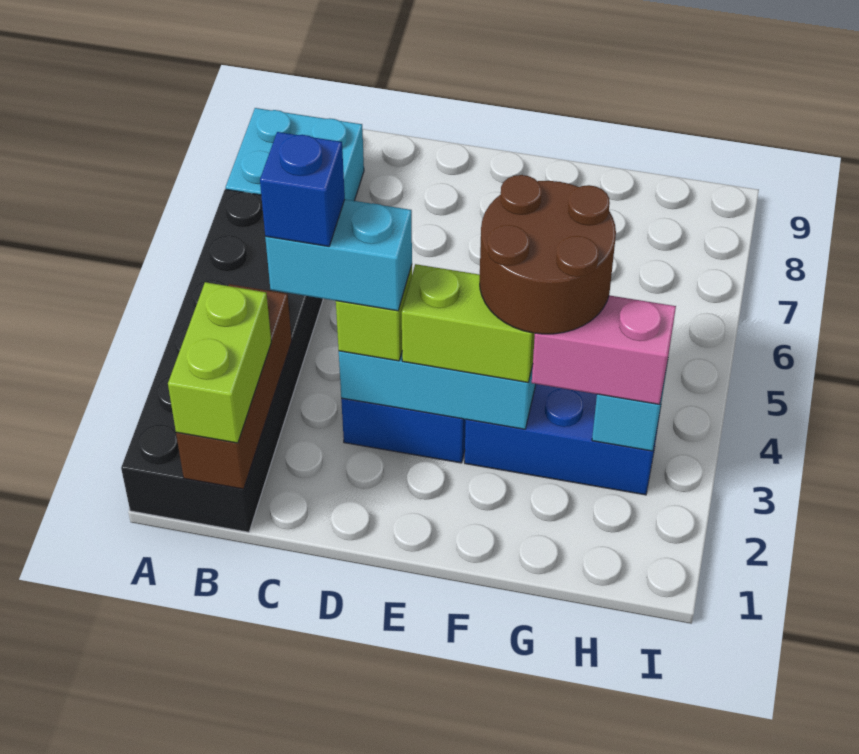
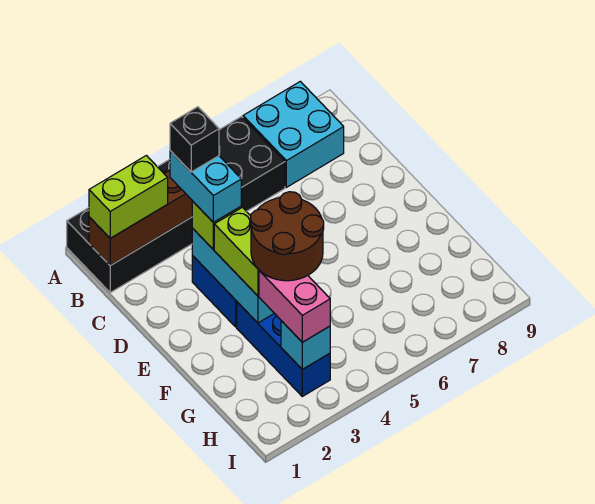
blue 1x1 brick [260,132,345,246] -> black 1x1 brick [170,107,219,172]

